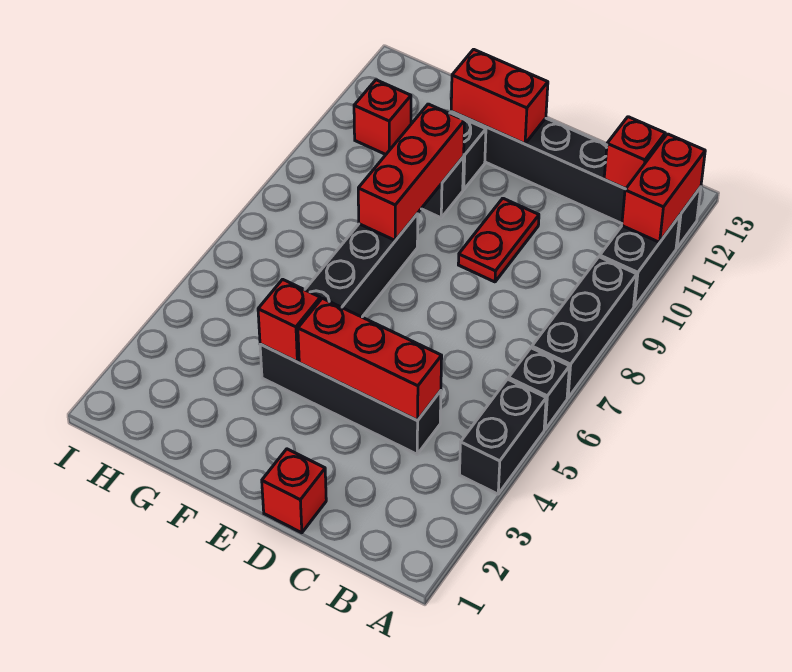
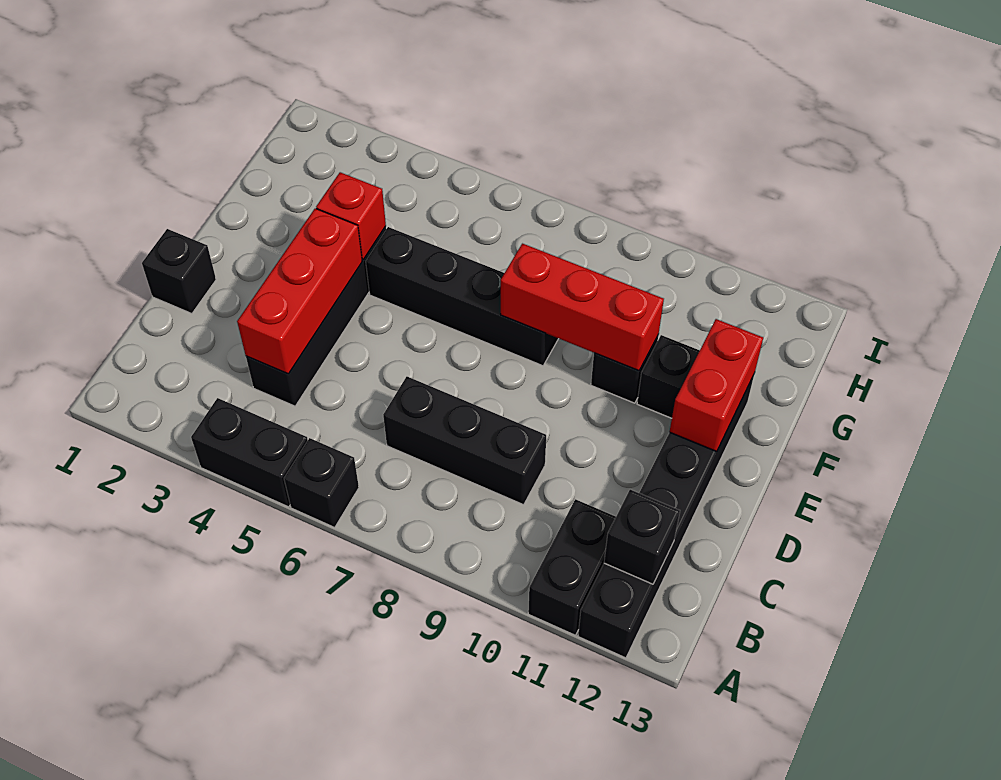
black 1x3 brick [532,257,637,398] -> black 1x3 brick moved to [383,377,546,505]
black 1x2 brick [600,216,680,307] -> black 1x2 brick turned to [528,499,616,635]
red 1x2 brick [622,134,705,242] -> none
red 1x1 brick [604,117,665,189] -> black 1x1 brick [604,490,680,584]
red 1x1 brick [262,449,326,533] -> black 1x1 brick [142,229,216,314]
red 1x2 plate [458,198,539,282] -> none
red 1x1 brick [354,80,411,154] -> none

